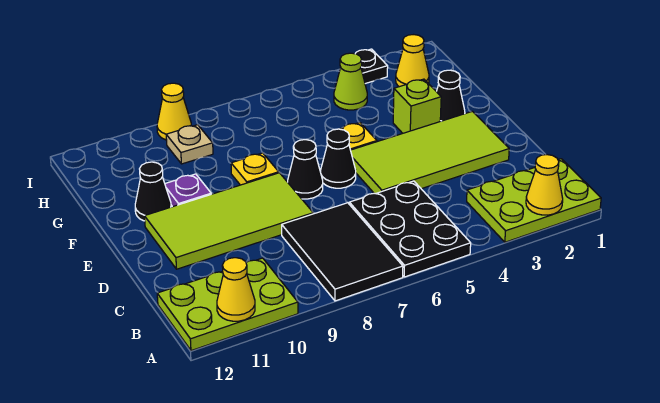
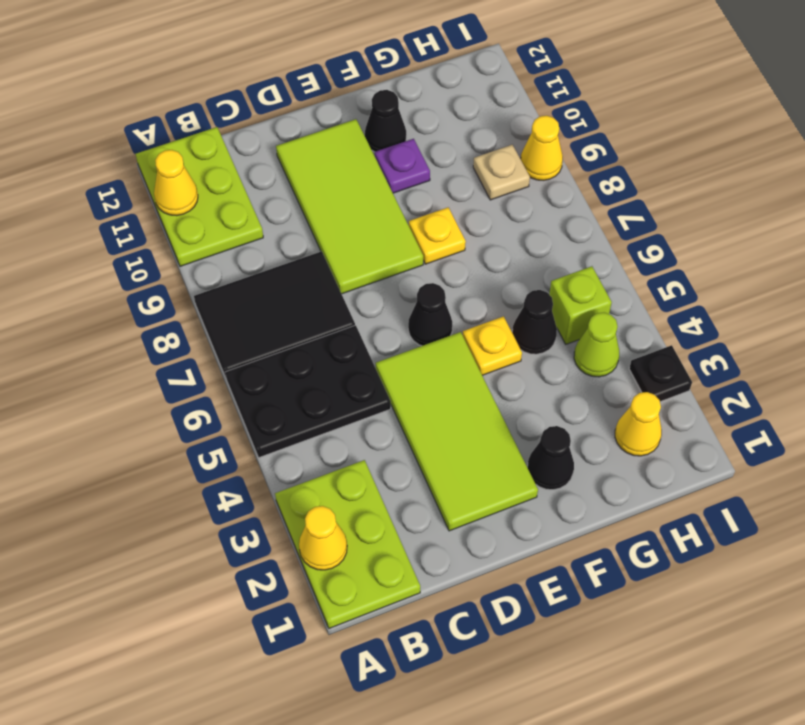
black 1x1 cone [288,140,323,199] -> black 1x1 cone moved to [512,290,557,354]
lime 1x1 brick [393,79,441,133] -> lime 1x1 brick moved to [549,266,612,344]

